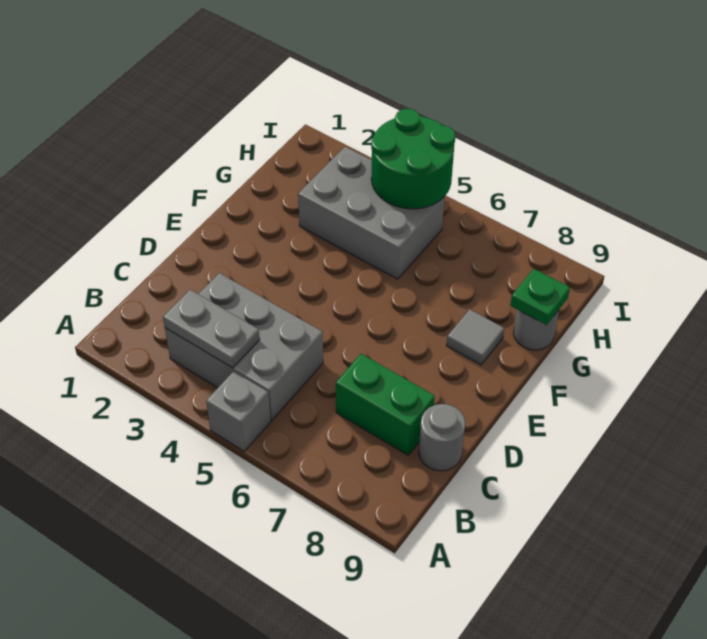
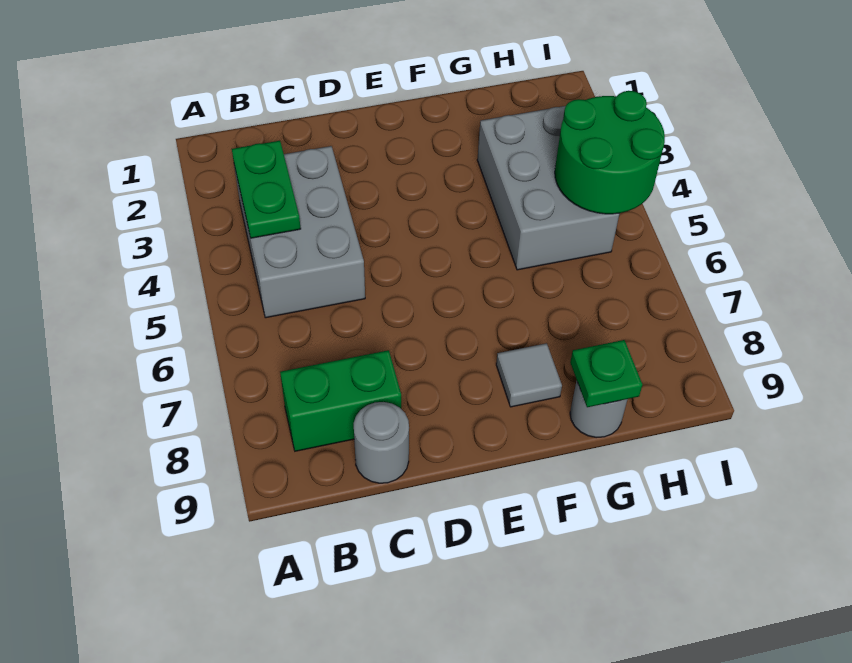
grey 1x1 brick [206,371,271,451] -> none
grey 1x2 plate [163,290,260,368] -> green 1x2 plate [232,141,301,238]
green 1x2 brick [336,354,435,455] -> green 1x2 brick turned to [280,350,401,451]

